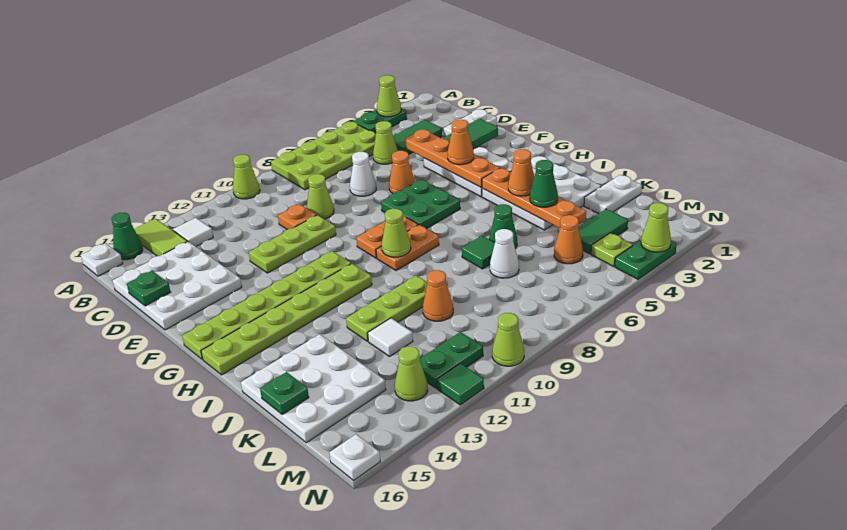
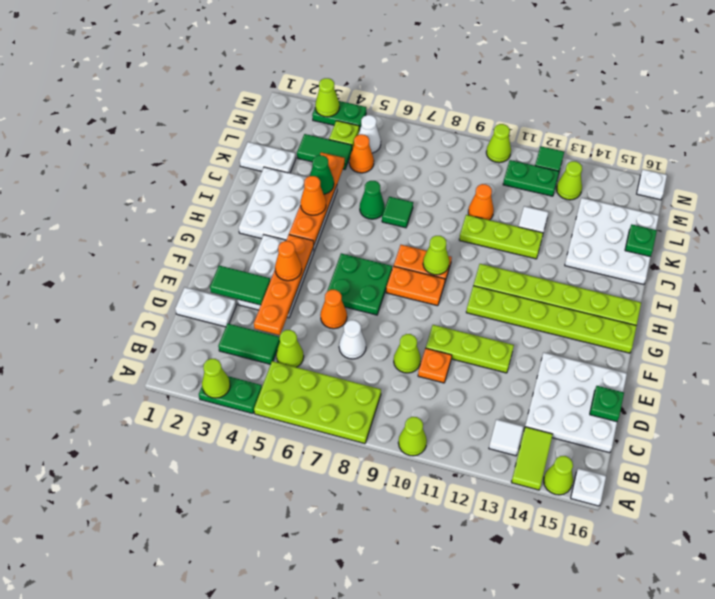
green 1x1 cone [111,213,143,260] -> lime 1x1 cone [544,456,573,495]
white 1x1 cone [490,229,519,278] -> white 1x1 cone moved to [358,115,381,153]

